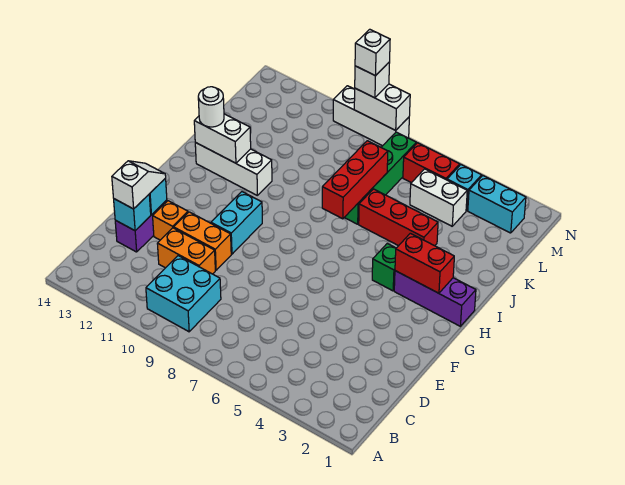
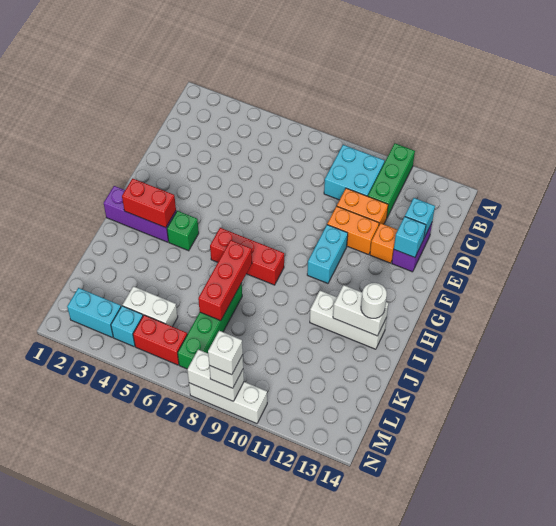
none -> green 1x3 brick [368,144,415,217]
white 1x2 slope [112,161,166,209] -> none
red 1x3 brick [359,189,438,246] -> red 1x3 brick moved to [210,228,284,285]

